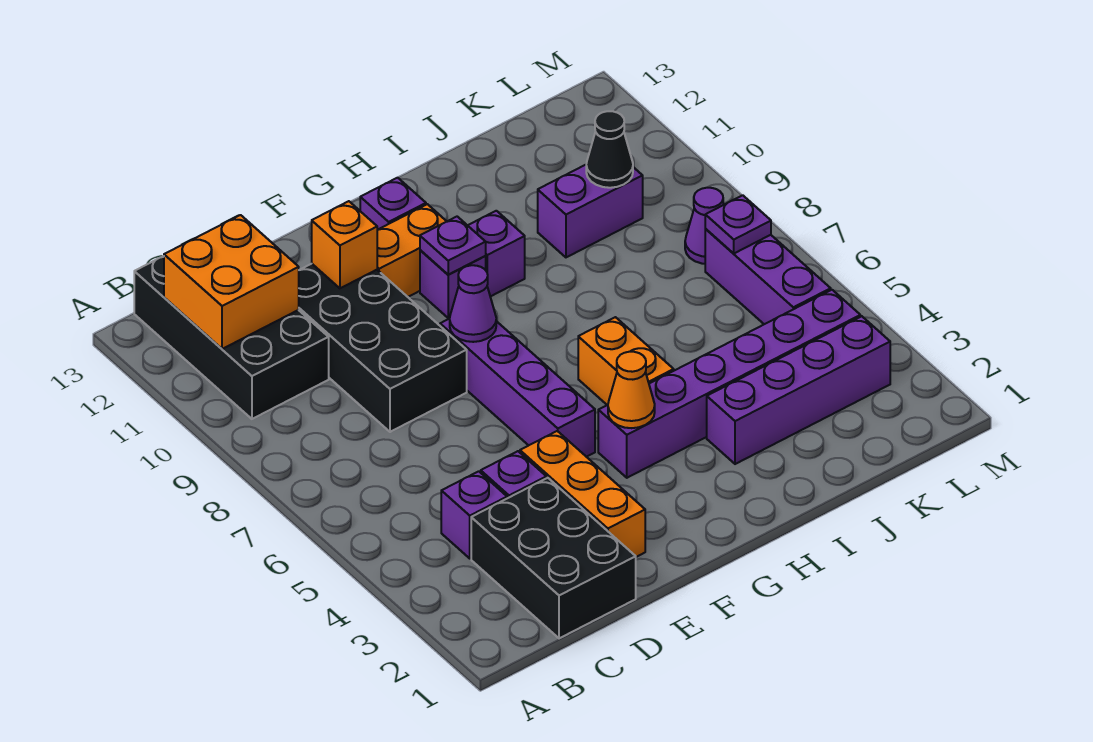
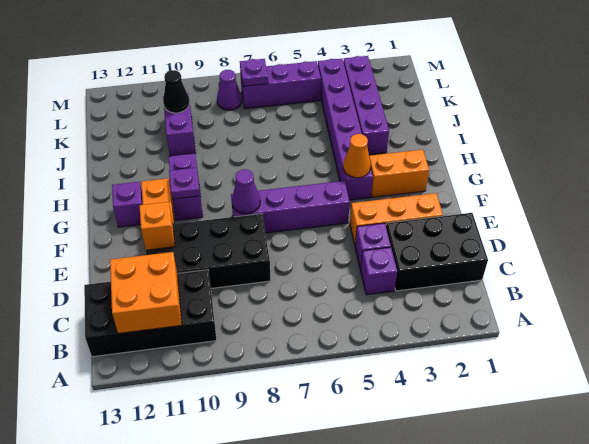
orange 1x2 brick [578,317,674,405] -> orange 1x2 brick moved to [369,150,429,197]

